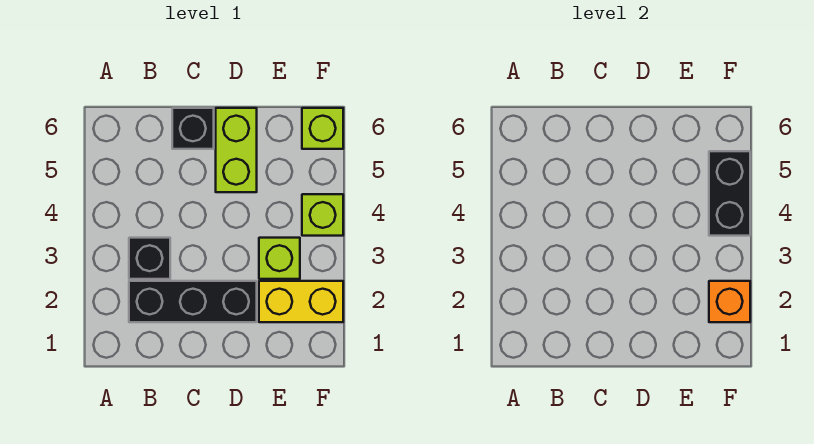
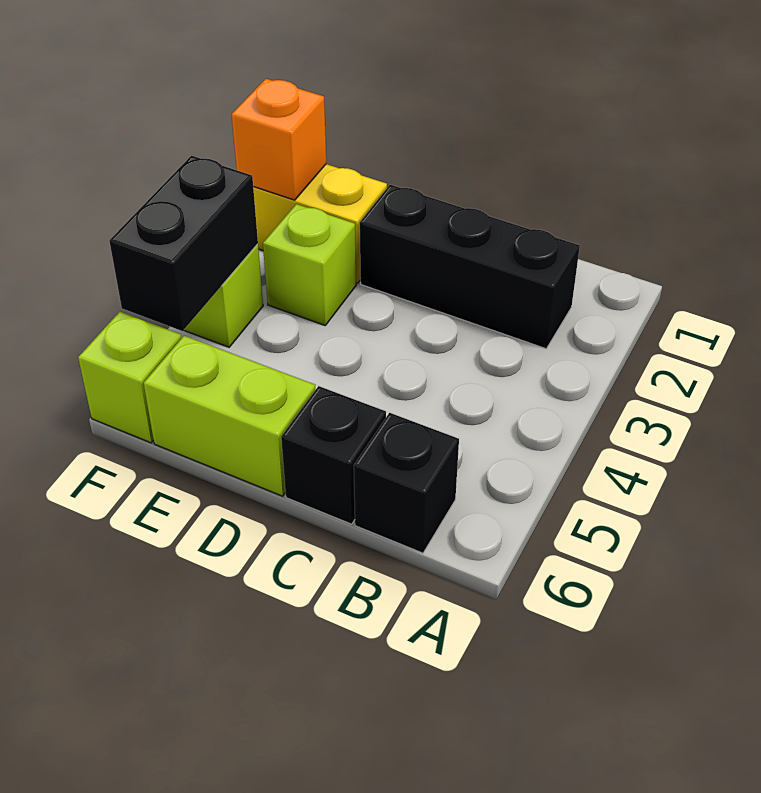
black 1x1 brick [129,238,170,279] -> black 1x1 brick moved to [354,413,459,553]
lime 1x2 brick [216,108,257,192] -> lime 1x2 brick turned to [144,336,315,496]

